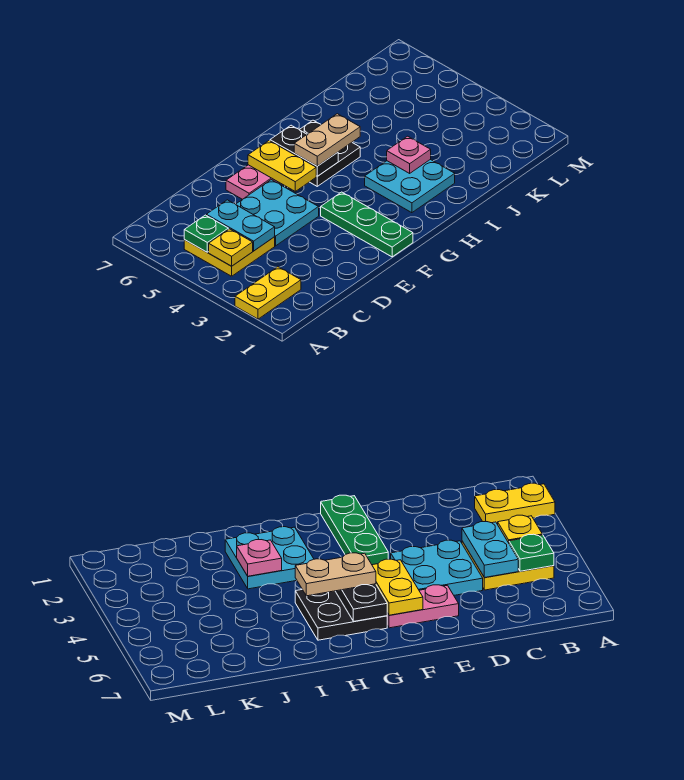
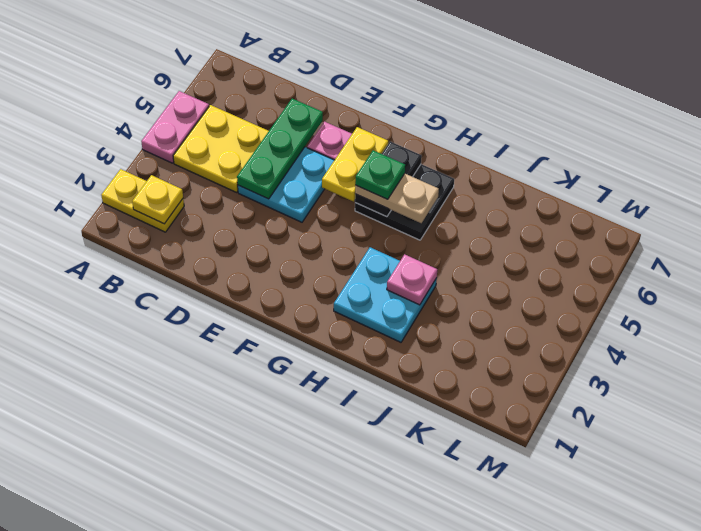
none -> pink 1x2 plate [141,91,209,163]
yellow 1x1 plate [209,229,253,266] -> yellow 1x1 plate moved to [132,175,183,224]
green 1x1 plate [184,215,228,252] -> green 1x1 plate moved to [355,150,405,199]
cyan 1x2 plate [206,200,275,251] -> none
green 1x3 plate [321,192,413,257] -> green 1x3 plate moved to [237,99,323,199]

